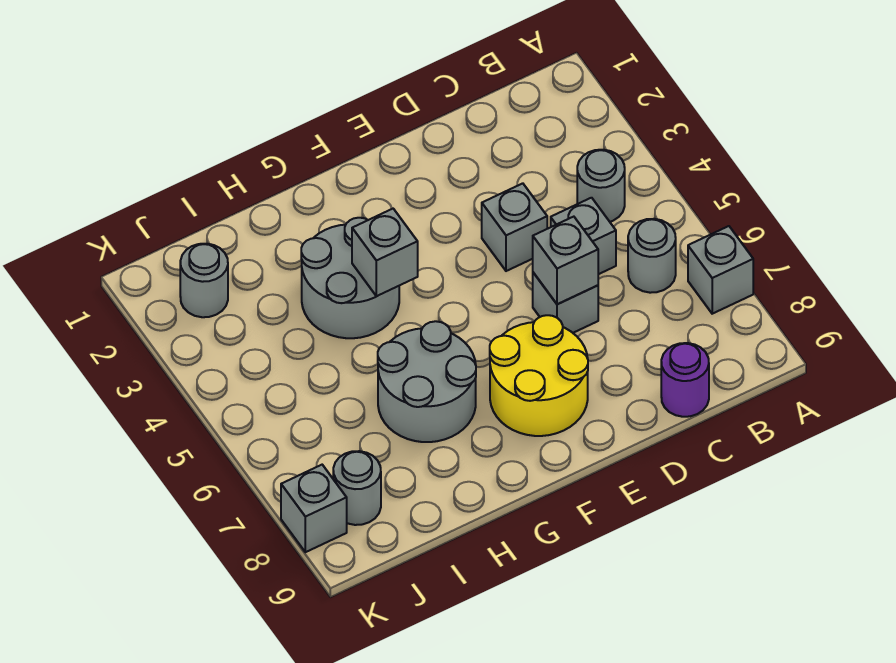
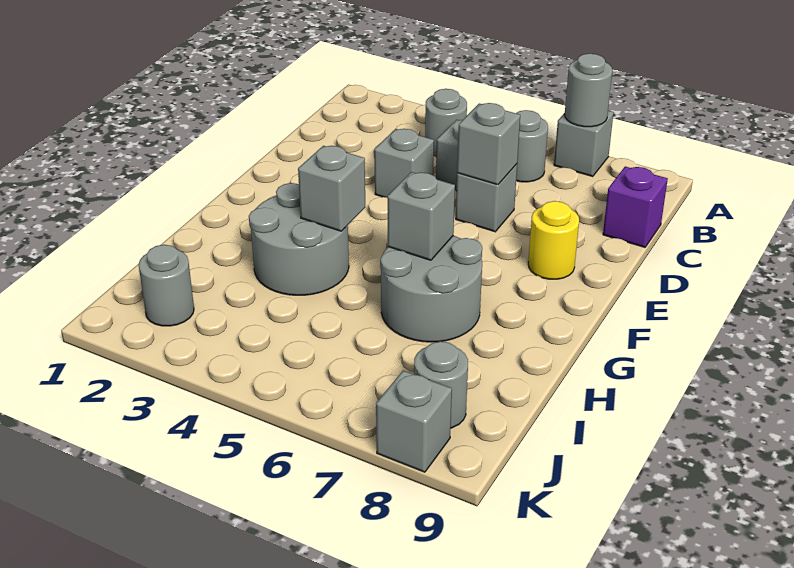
none -> grey 1x1 round brick [565,54,612,127]
purple 1x1 round brick [661,343,709,417] -> purple 1x1 brick [603,167,668,247]
yellow 2x2 round brick [490,315,588,436] -> yellow 1x1 round brick [528,201,579,279]
none -> grey 1x1 brick [388,172,455,260]

